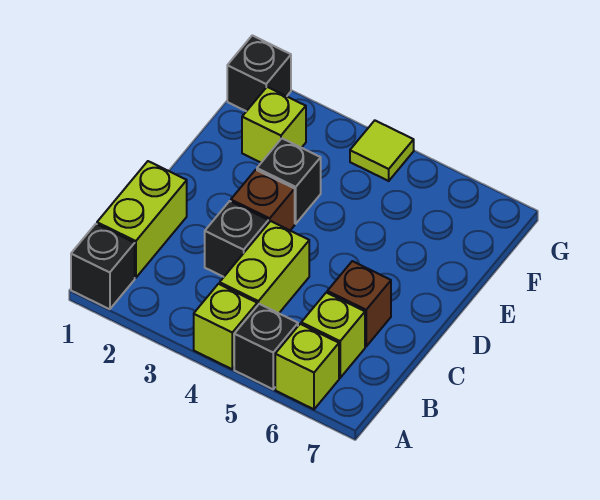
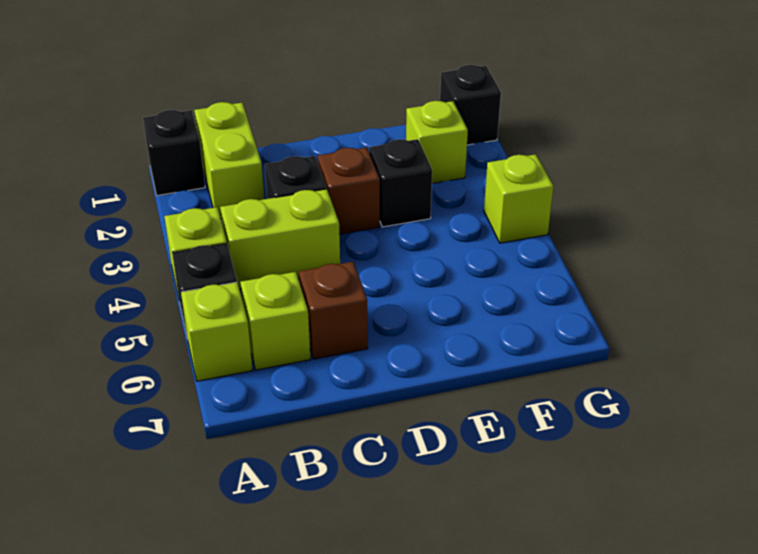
lime 1x2 brick [97,161,187,278] -> lime 1x2 brick turned to [194,102,264,219]
lime 1x1 tile [350,121,414,181] -> lime 1x1 brick [484,154,554,243]

